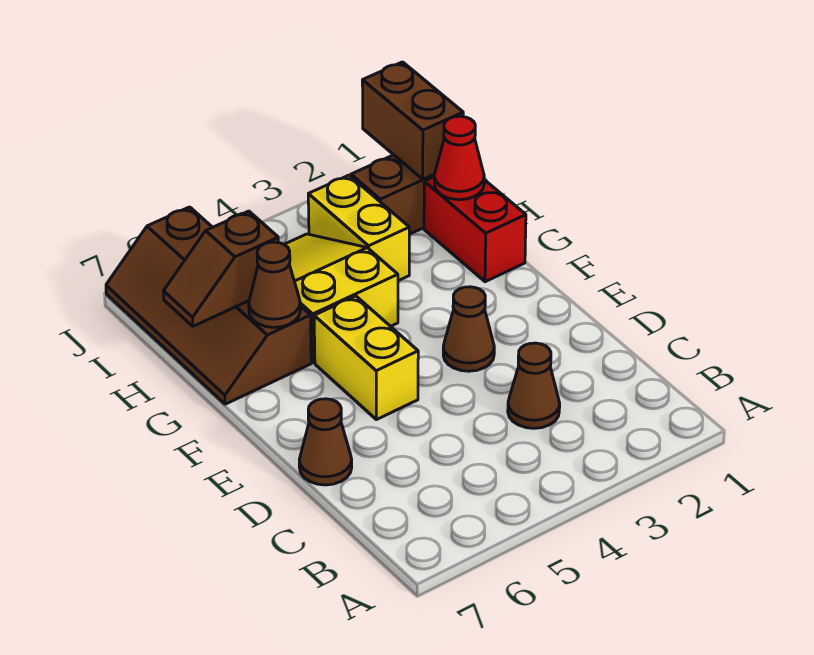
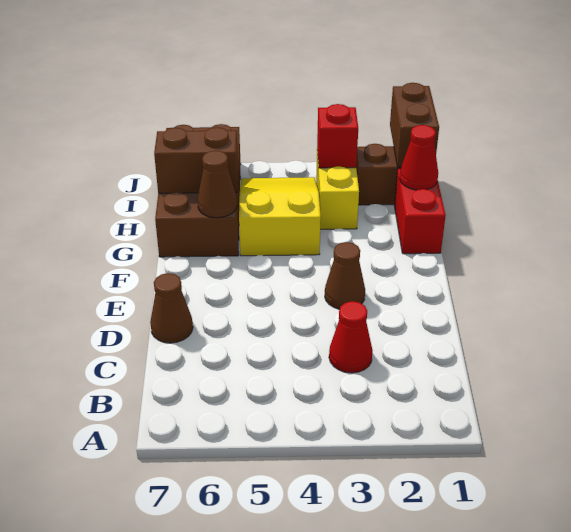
brown 1x1 cone [508,343,560,428] -> red 1x1 cone [329,301,373,373]
yellow 1x2 brick [314,296,418,420] -> none
brown 2x4 slope [106,207,311,404] -> brown 2x4 brick [155,124,241,257]
brown 1x2 slope [163,211,279,326] -> brown 1x2 brick [154,127,238,193]
none -> red 1x1 brick [317,104,358,168]

